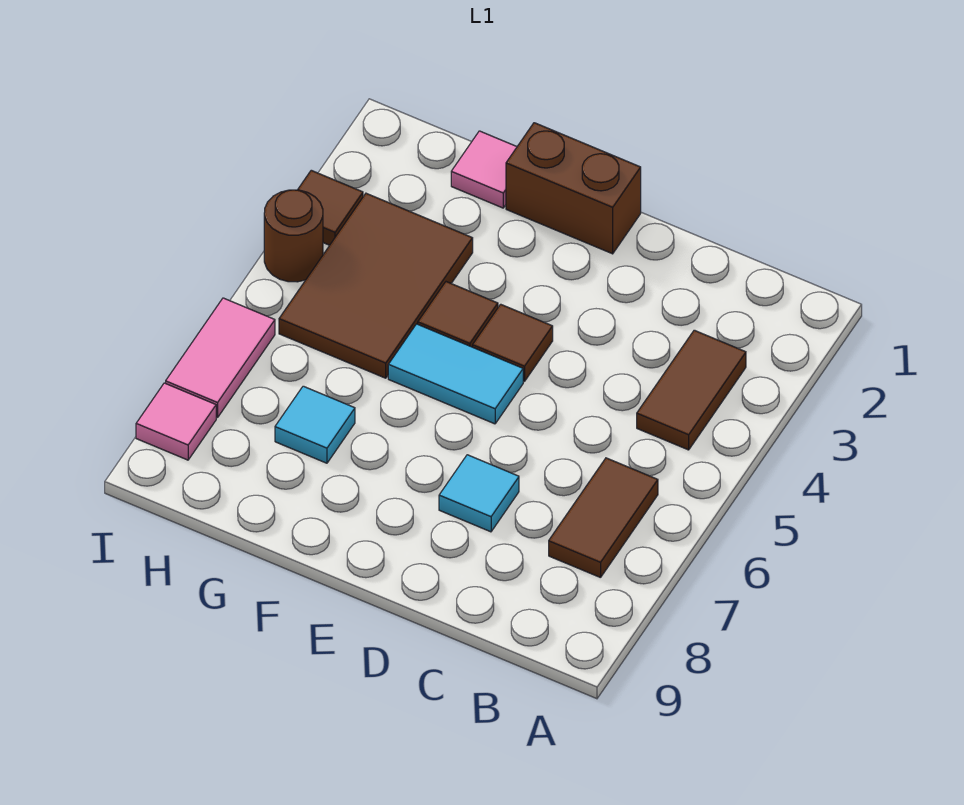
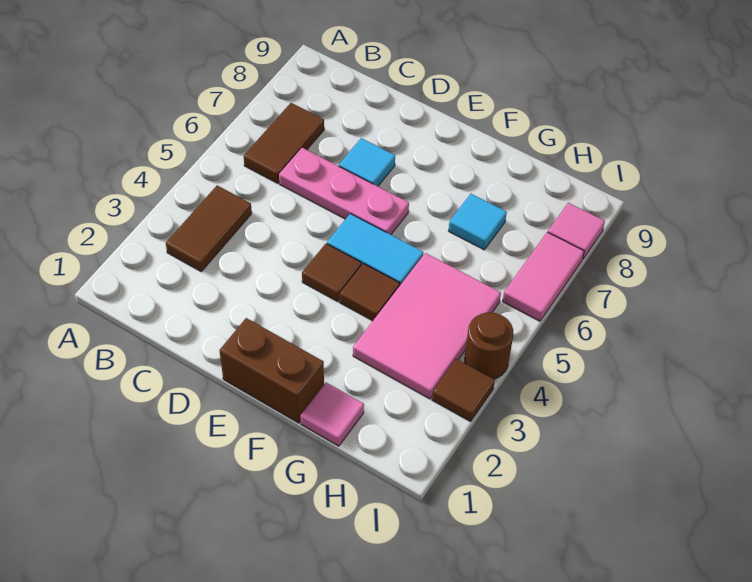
none -> pink 1x3 plate [279,148,409,235]
brown 2x3 tile [279,193,473,378] -> pink 2x3 tile [353,253,501,399]

